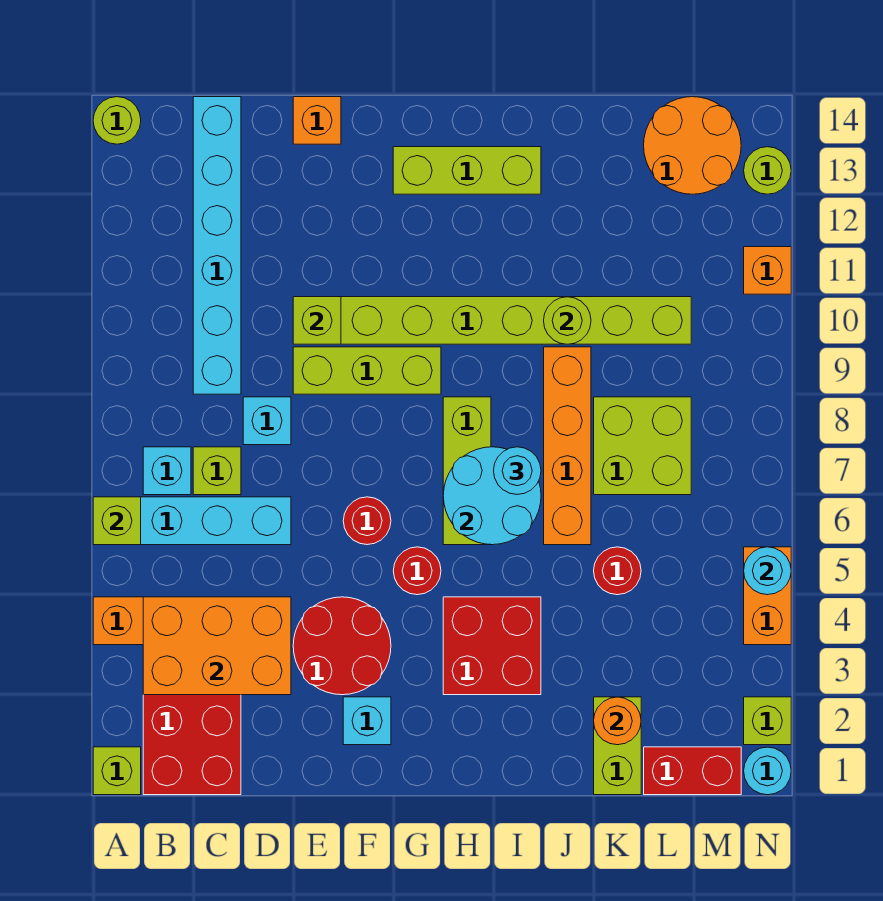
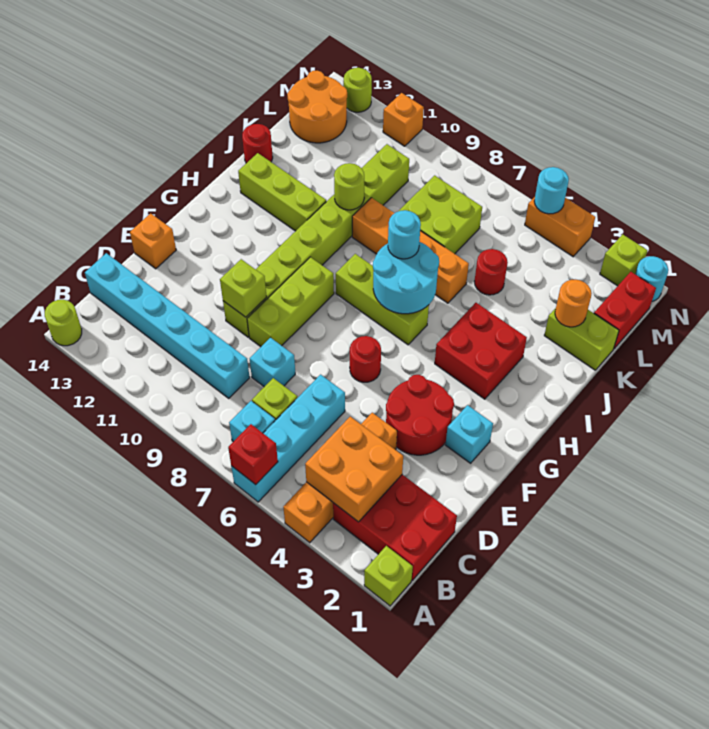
lime 1x1 brick [93,497,141,545] -> red 1x1 brick [228,424,278,485]
orange 2x3 brick [143,597,291,695] -> orange 2x2 brick [305,417,403,522]
red 1x1 round brick [393,547,441,595] -> red 1x1 round brick moved to [242,124,273,163]
lime 1x3 brick [393,147,541,194] -> lime 1x3 brick turned to [238,153,326,231]

